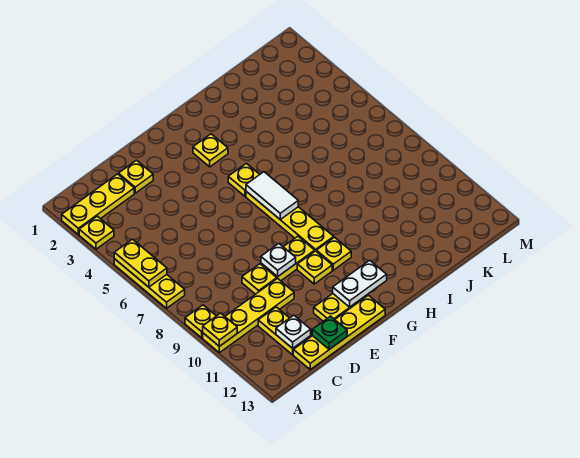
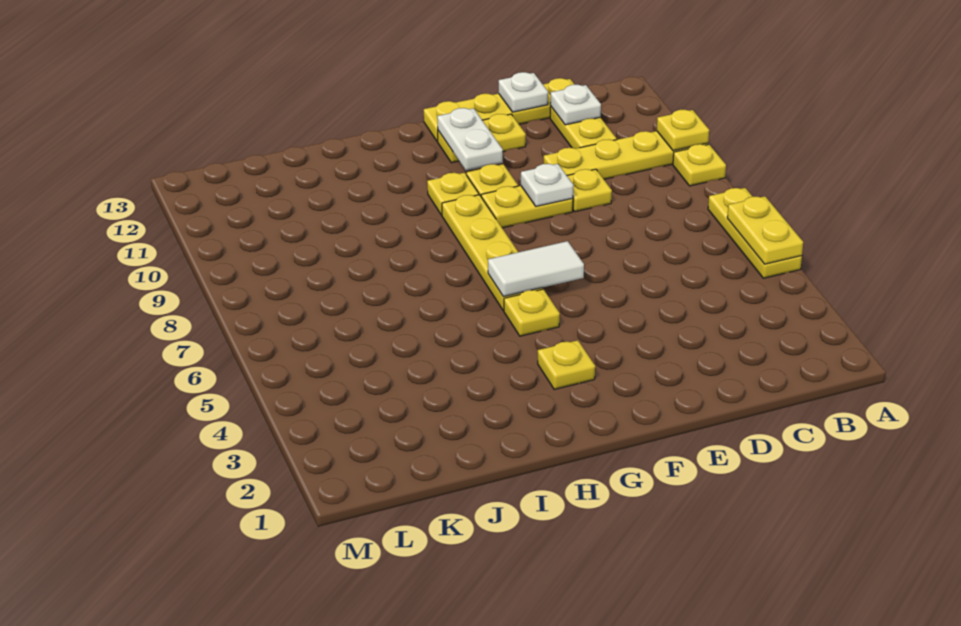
yellow 1x3 plate [62,174,134,234] -> none
yellow 1x1 plate [79,216,114,249] -> none
yellow 1x1 plate [118,160,153,193] -> none
green 1x1 plate [312,316,347,349] -> white 1x1 plate [499,72,548,112]
white 1x2 plate [333,260,387,307] -> white 1x2 plate turned to [437,108,503,171]
white 1x2 tile [246,172,298,220] -> white 1x2 tile turned to [488,241,584,297]

